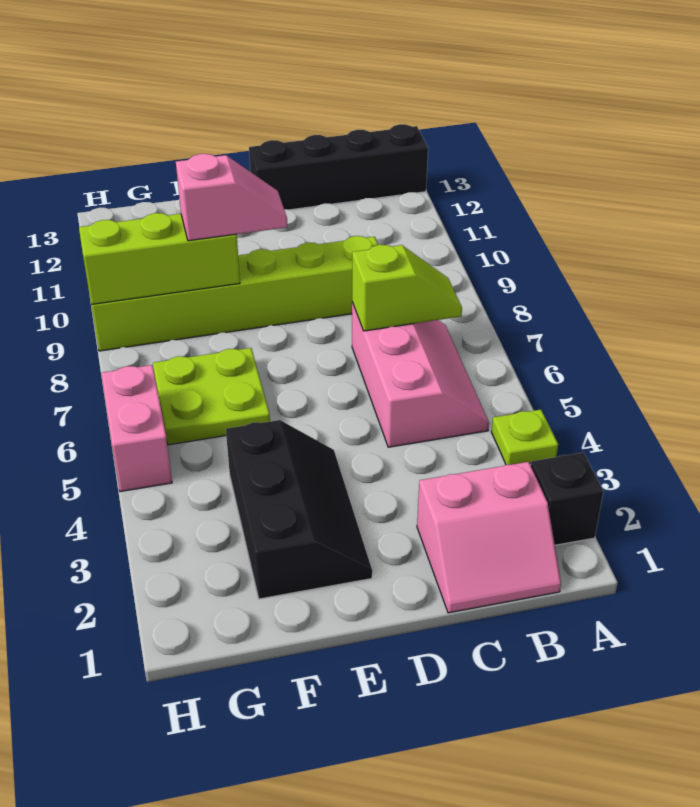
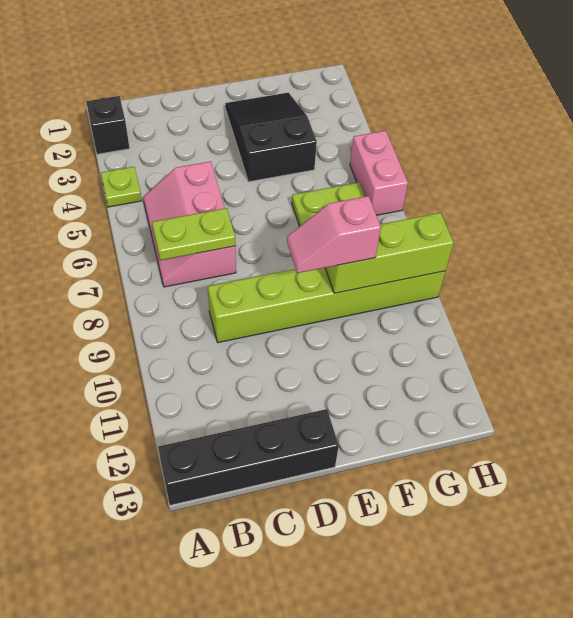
pink 2x2 slope [417,462,561,613] -> none
lime 1x2 slope [352,245,462,331] -> lime 1x2 plate [152,208,236,260]
black 2x3 slope [226,420,372,599] -> black 2x3 slope turned to [225,93,317,182]

